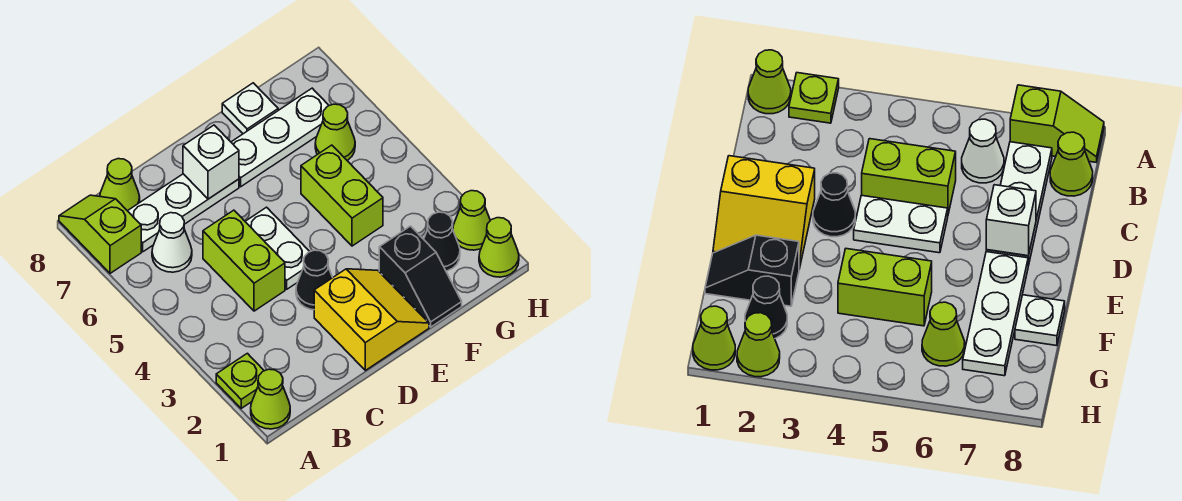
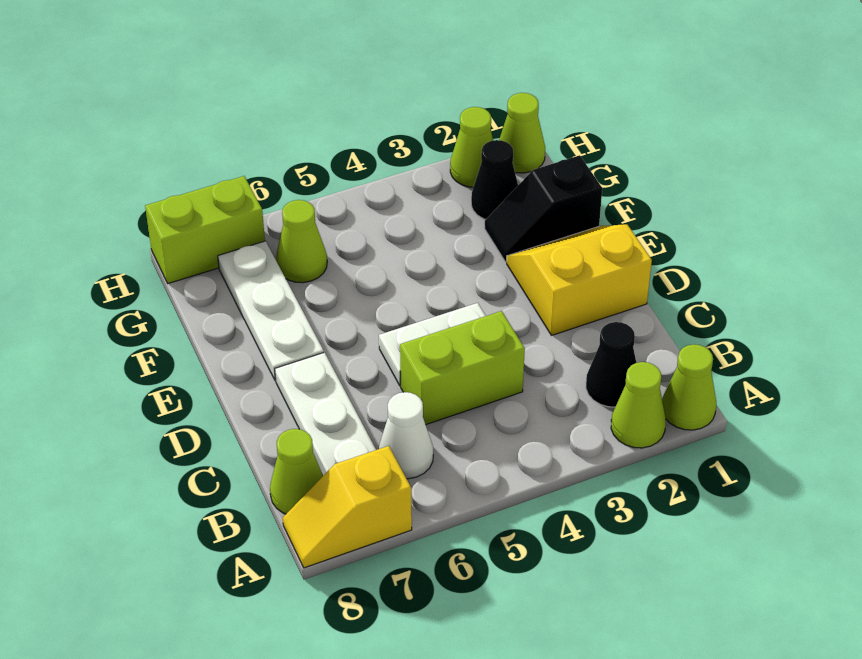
lime 1x1 plate [216,353,264,408] -> lime 1x1 cone [611,362,666,448]
lime 1x2 slope [59,195,141,273] -> yellow 1x2 slope [283,446,412,568]
black 1x1 cone [296,250,333,310] -> black 1x1 cone moved to [586,322,636,407]
white 1x1 brick [183,125,239,199] -> none
black 1x2 slope [379,226,462,327] -> black 1x2 slope turned to [485,155,602,262]
lime 1x2 brick [301,145,383,246] -> lime 1x2 brick moved to [145,176,265,284]
white 1x1 plate [222,83,278,134] -> none

